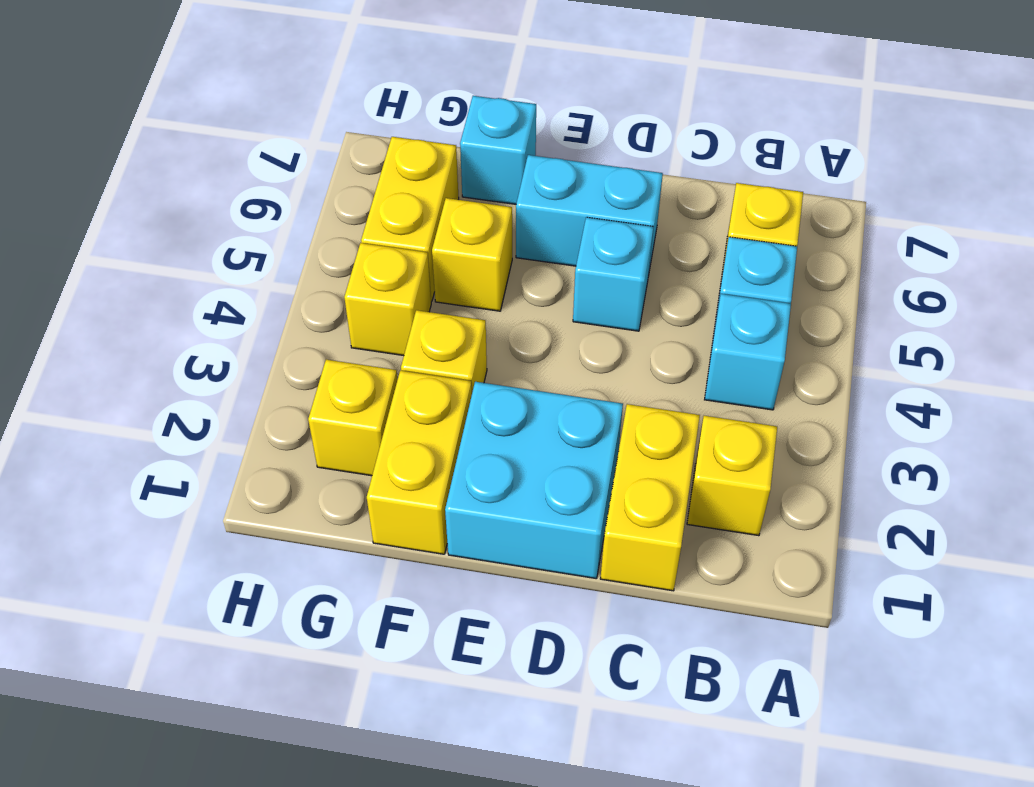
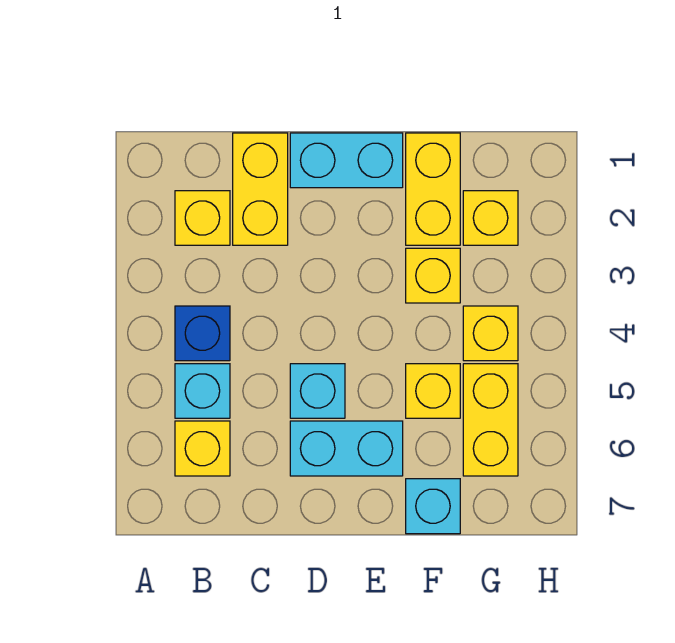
cyan 1x1 brick [705,294,791,410] -> blue 1x1 brick [175,306,230,361]
cyan 2x2 brick [445,382,623,579] -> cyan 1x2 brick [290,133,403,188]

